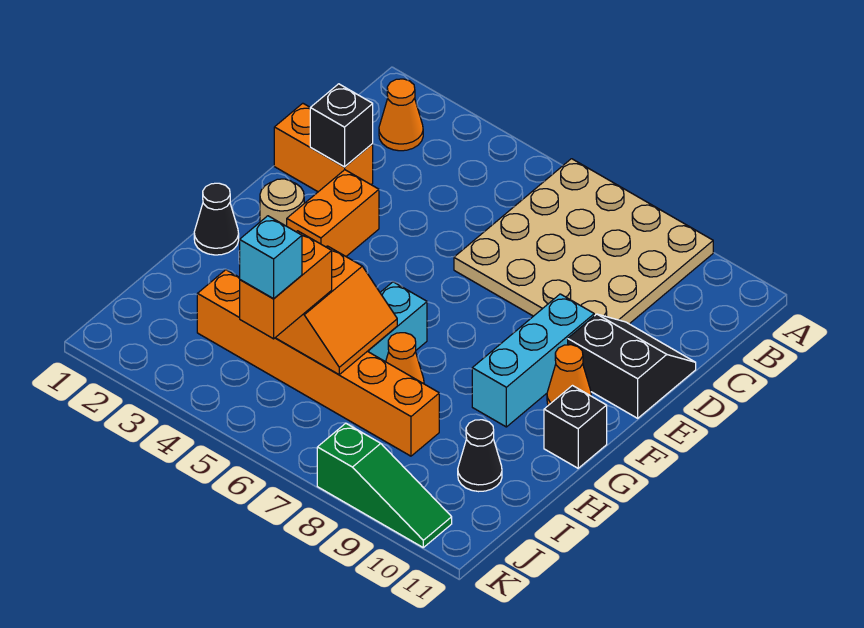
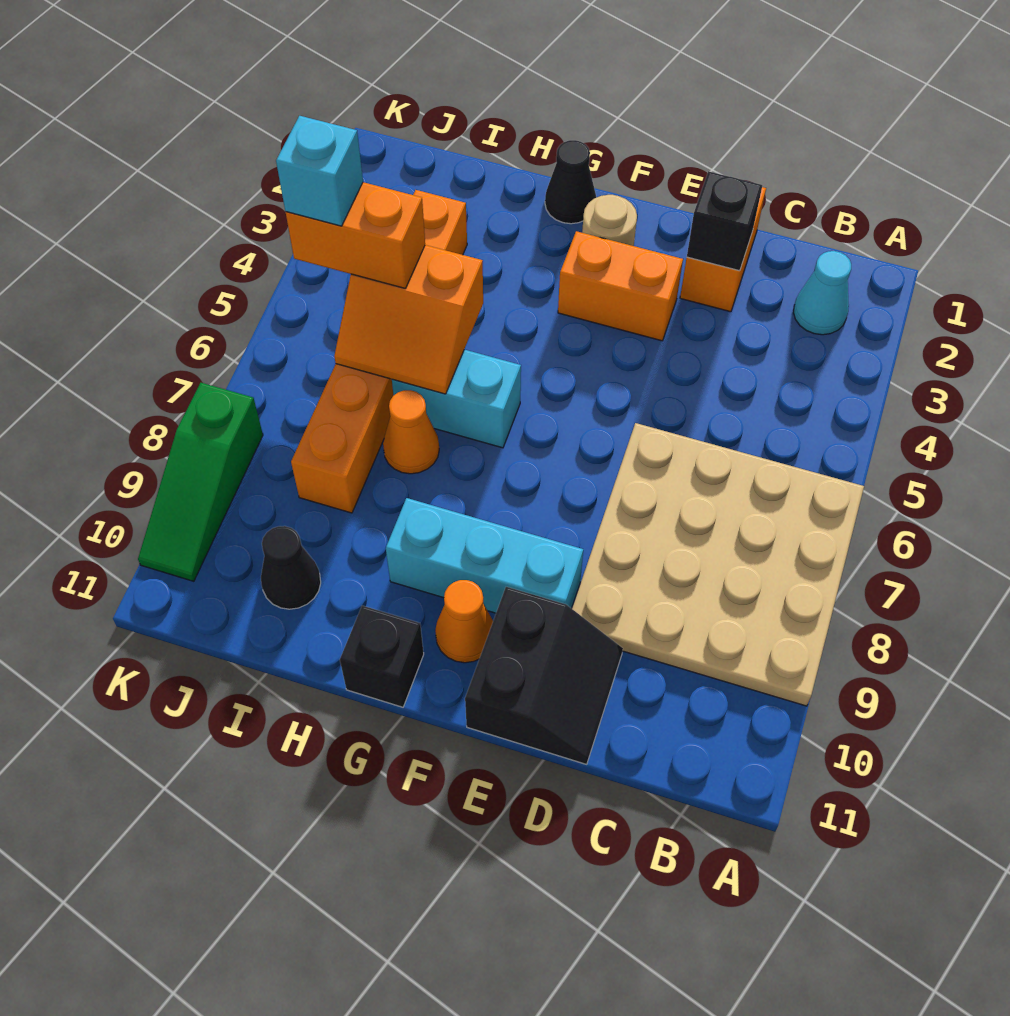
orange 1x1 cone [379,79,423,151] -> cyan 1x1 cone [794,251,851,335]

